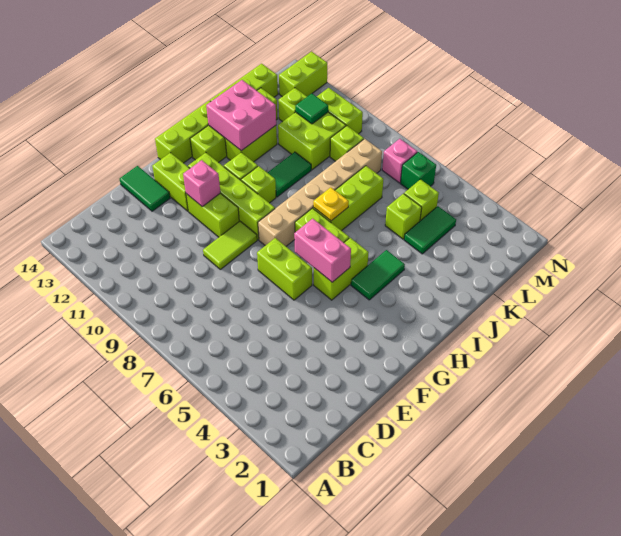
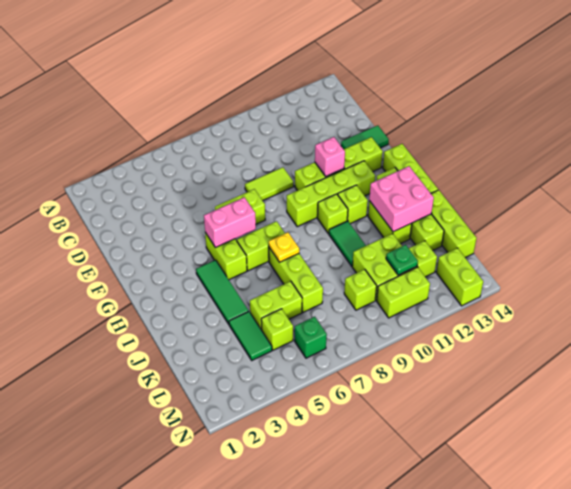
lime 1x2 tile [203,221,257,269] -> lime 1x2 tile turned to [245,167,294,201]
tan 1x6 brick [258,139,382,246] -> none
green 1x2 tile [351,250,405,300] -> green 1x3 tile [196,260,249,324]
lime 1x1 brick [385,194,422,239] -> lime 1x2 brick [250,281,302,330]
green 1x1 tile [295,94,328,124] -> green 1x1 plate [386,245,418,275]
pink 1x1 brick [382,139,417,183] -> none

